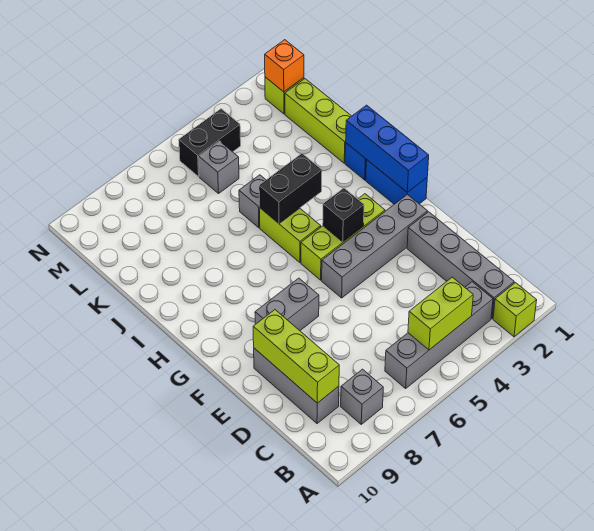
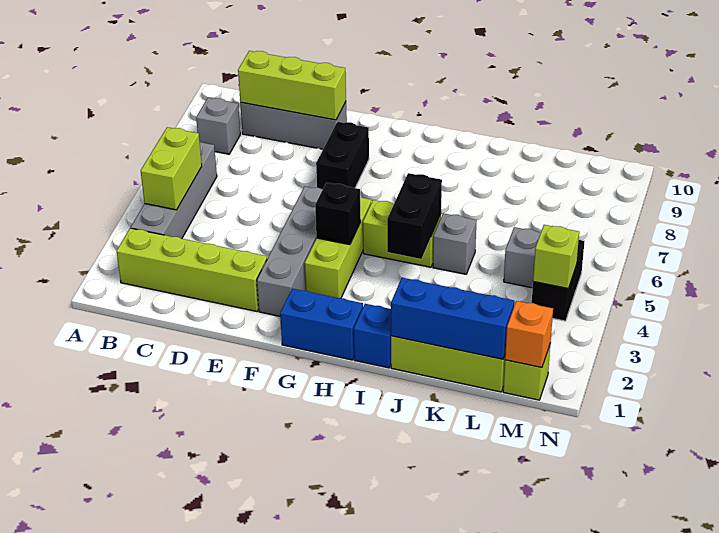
lime 1x1 brick [493,283,537,337] -> lime 1x1 brick moved to [533,225,579,288]
grey 1x4 brick [407,212,514,319] -> lime 1x4 brick [117,228,267,311]
grey 1x2 brick [255,278,319,330] -> black 1x2 brick [316,122,369,189]
blue 1x3 brick [346,105,429,192] -> blue 1x3 brick moved to [391,278,514,359]

